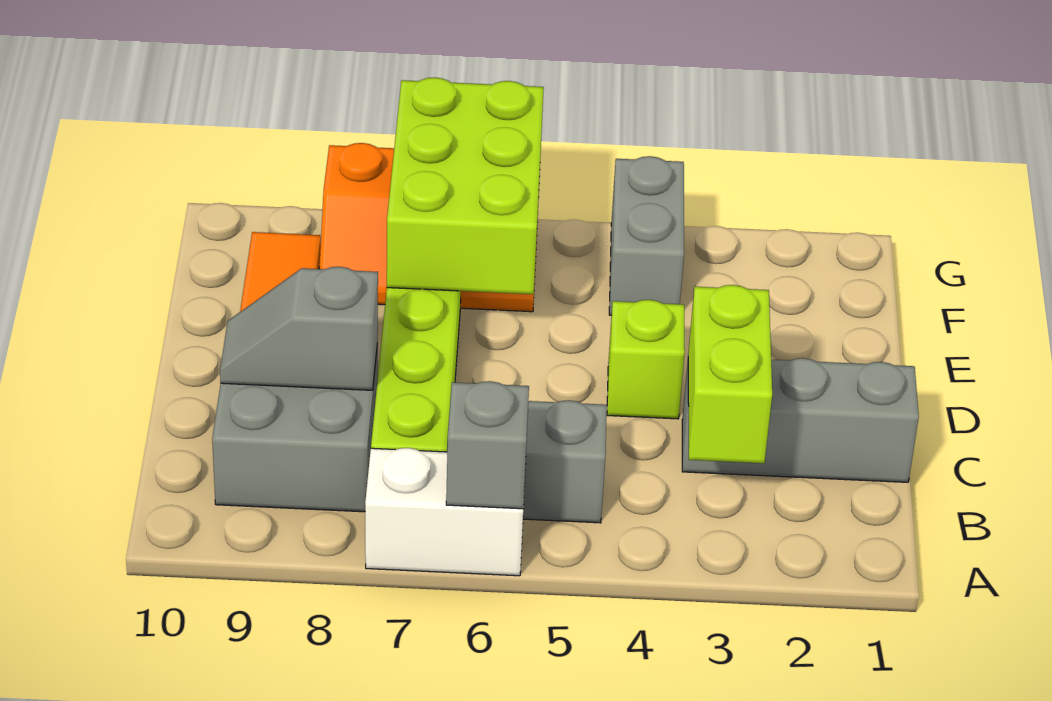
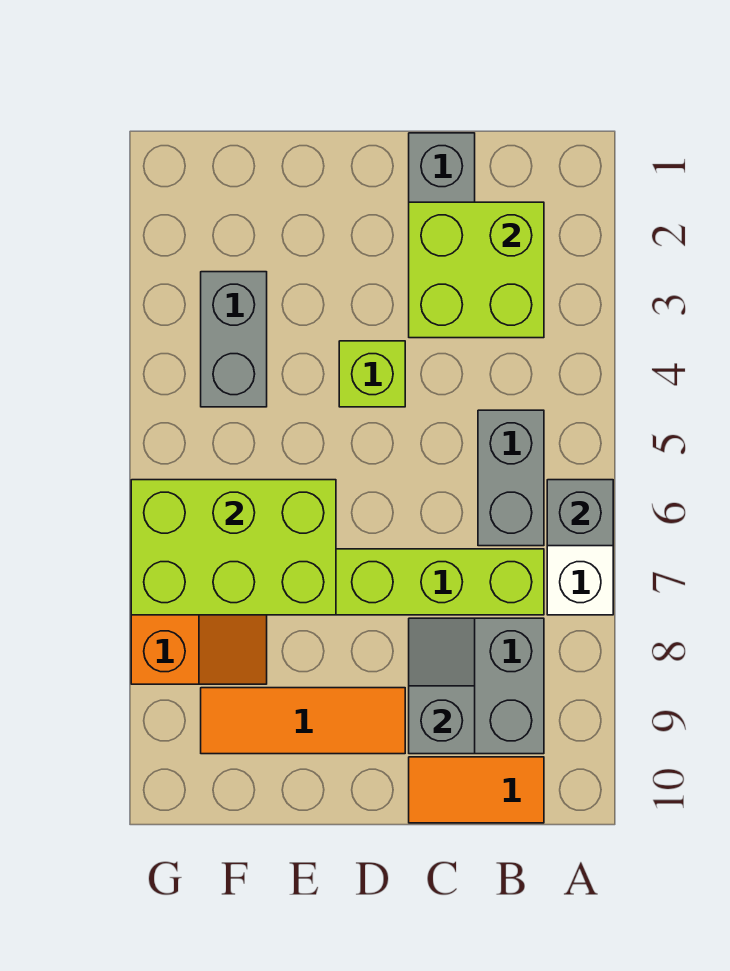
lime 1x2 brick [688,285,772,463] -> lime 2x2 brick [409,202,544,338]
none -> orange 1x2 tile [409,757,544,823]
grey 1x2 slope [220,267,378,390] -> grey 1x2 slope turned to [409,618,475,754]
grey 1x2 brick [609,156,684,315] -> grey 1x2 brick turned to [201,272,267,407]

